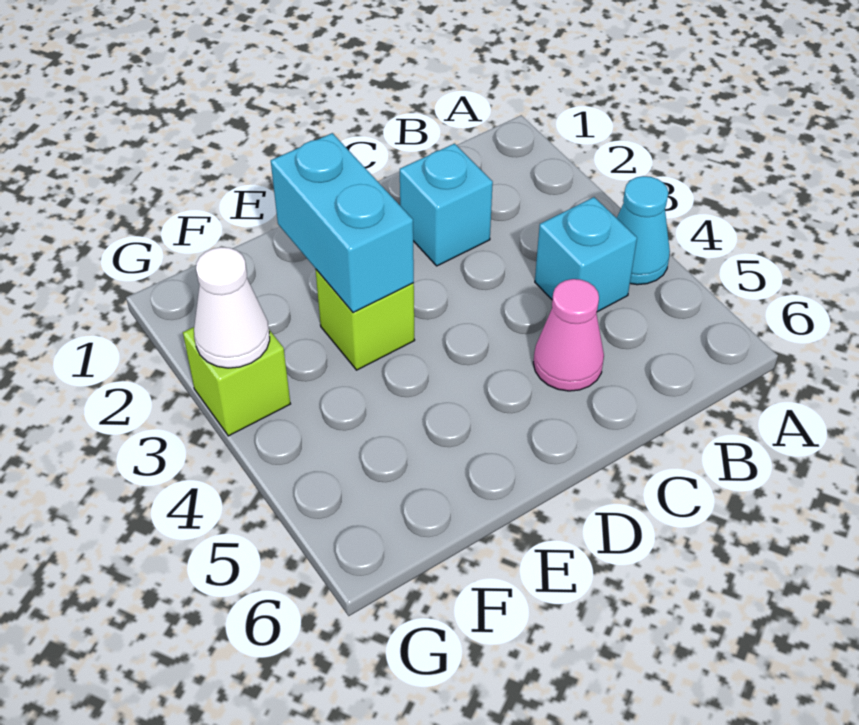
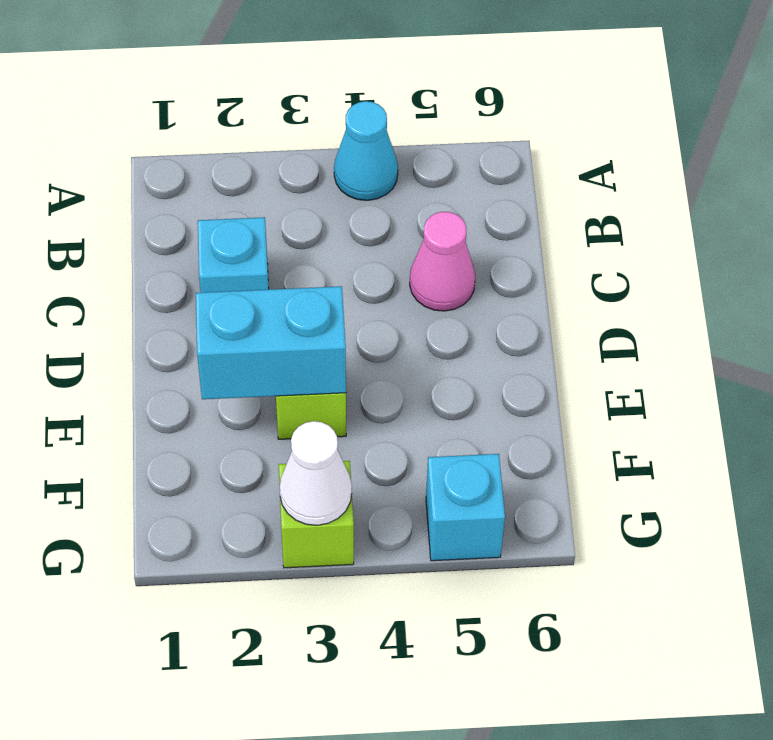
cyan 1x1 brick [535,197,637,312] -> cyan 1x1 brick moved to [426,454,505,561]

